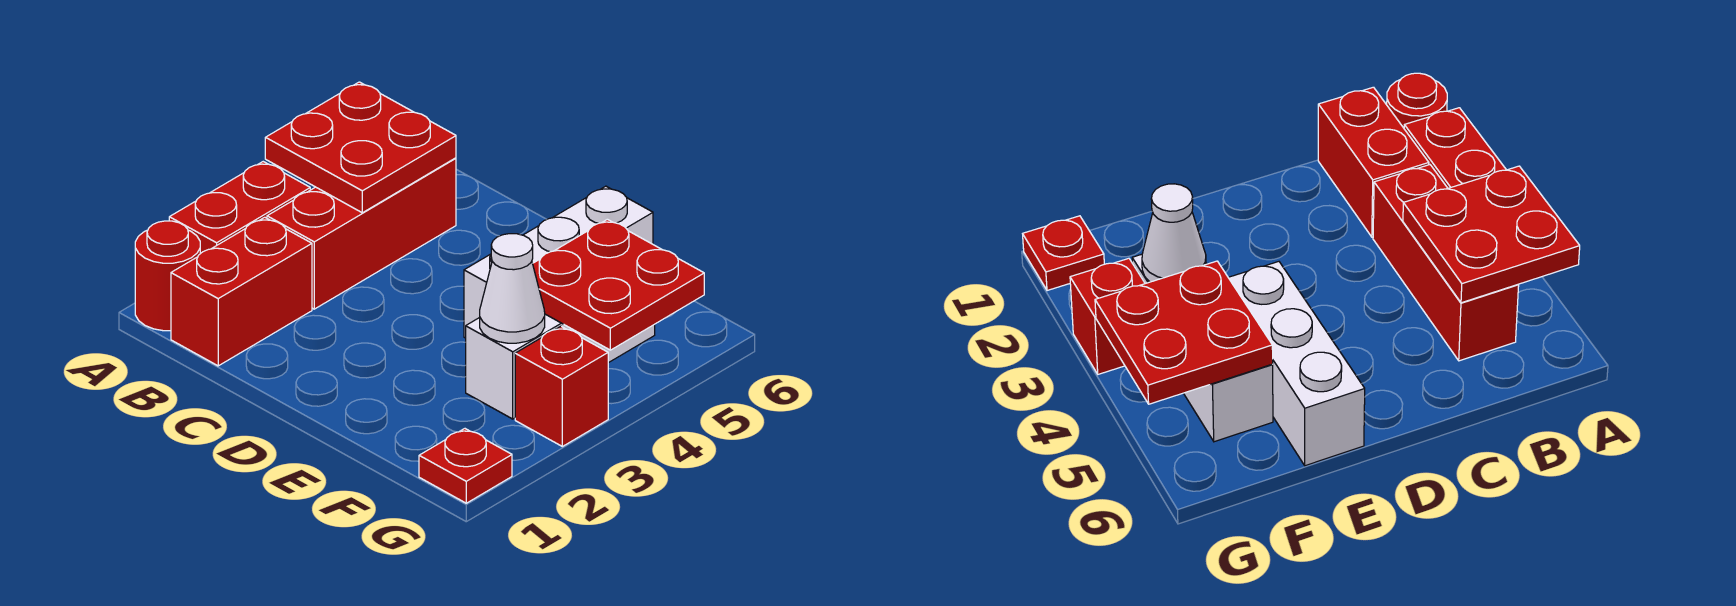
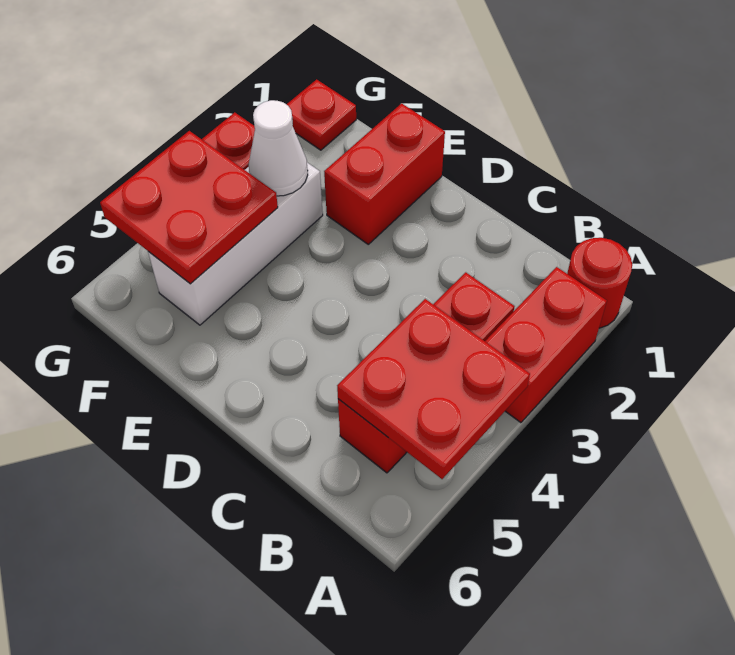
red 1x2 brick [171,217,312,366] -> red 1x2 brick moved to [324,103,445,244]
white 1x3 brick [464,186,653,338] -> none

